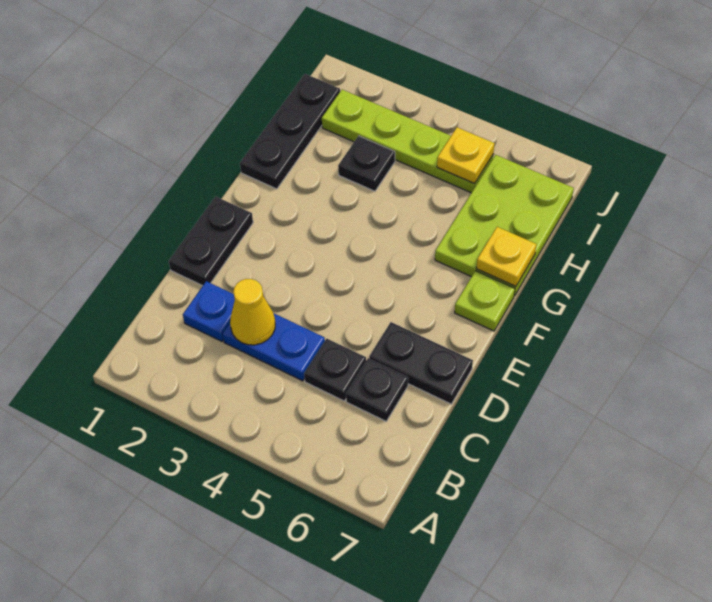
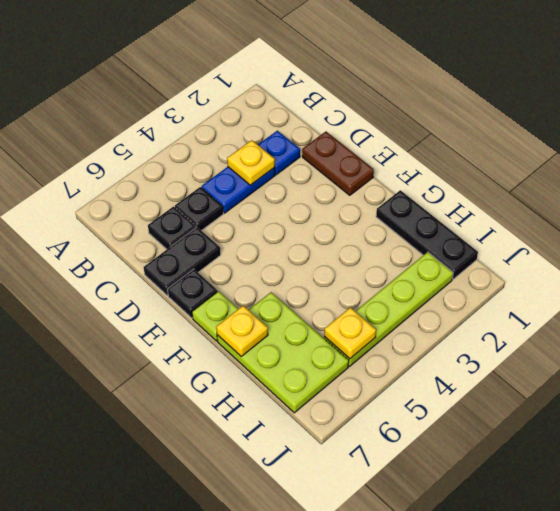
yellow 1x1 cone [230,279,275,345] -> yellow 1x1 plate [227,140,275,185]
black 1x2 plate [169,196,253,286] -> brown 1x2 plate [302,132,374,195]
black 1x1 plate [338,136,395,191] -> black 1x1 plate moved to [167,269,217,318]

